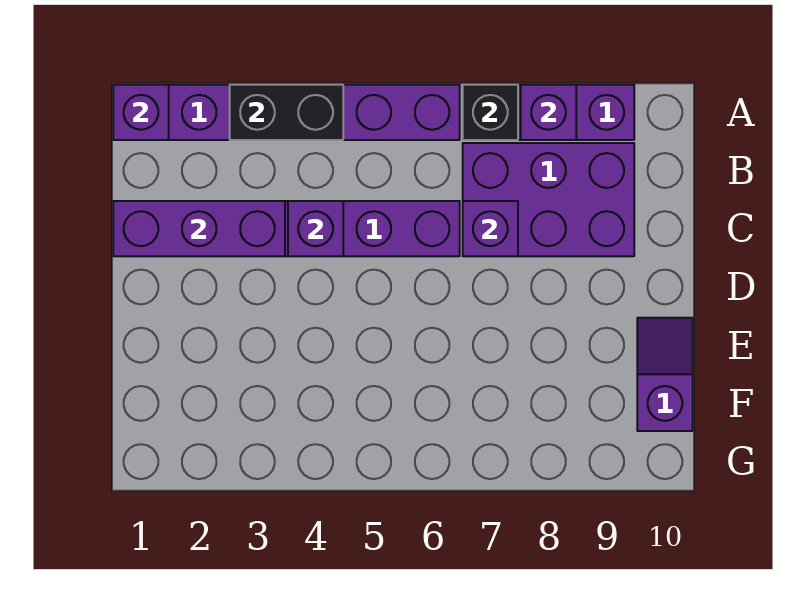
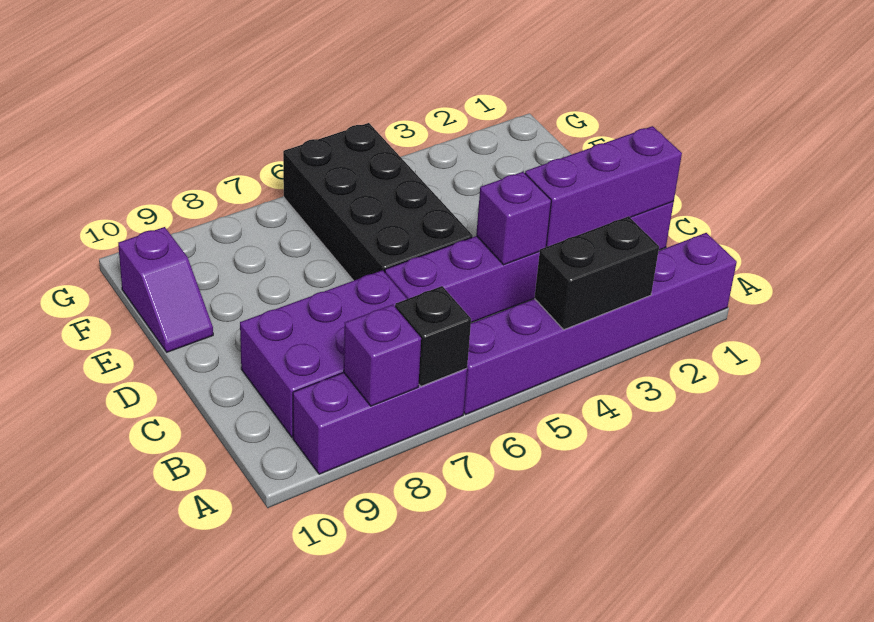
purple 1x1 brick [113,85,169,140] -> none
purple 1x1 brick [463,201,518,256] -> none
none -> black 2x4 brick [283,123,473,281]

